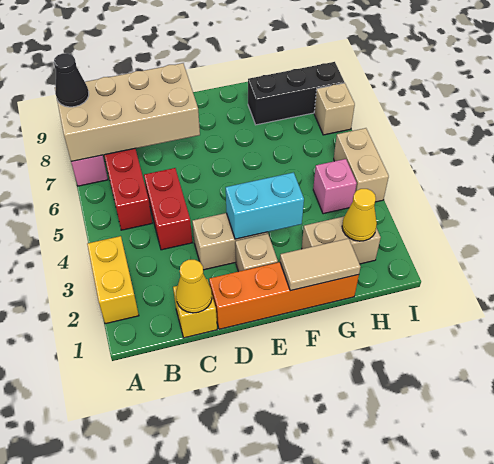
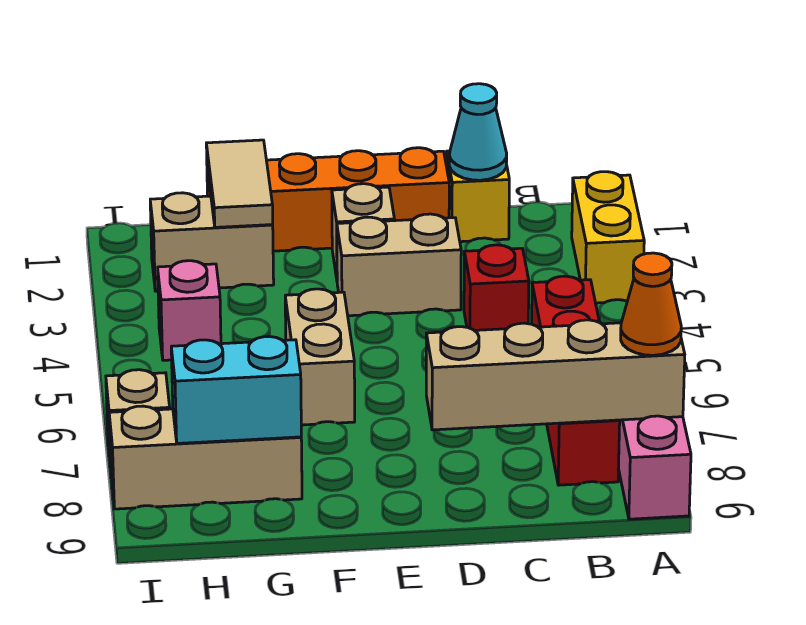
tan 2x4 brick [55,63,200,161] -> tan 1x4 brick [426,320,685,430]
black 1x1 cone [54,53,89,107] -> orange 1x1 cone [621,253,681,355]
yellow 1x1 cone [176,260,212,313] -> cyan 1x1 cone [449,84,507,180]
red 1x2 brick [144,168,192,250] -> red 1x1 brick [464,245,529,330]
cyan 1x2 brick [226,172,304,239] -> cyan 1x2 brick moved to [171,337,301,443]
tan 1x2 tile [280,238,360,291] -> tan 1x2 tile turned to [206,140,273,227]
black 1x3 brick [248,62,344,125] -> tan 1x3 brick [109,406,302,509]
yellow 1x1 cone [342,189,377,241] -> none
tan 1x2 brick [334,128,389,202] -> tan 1x2 brick moved to [285,289,355,425]

